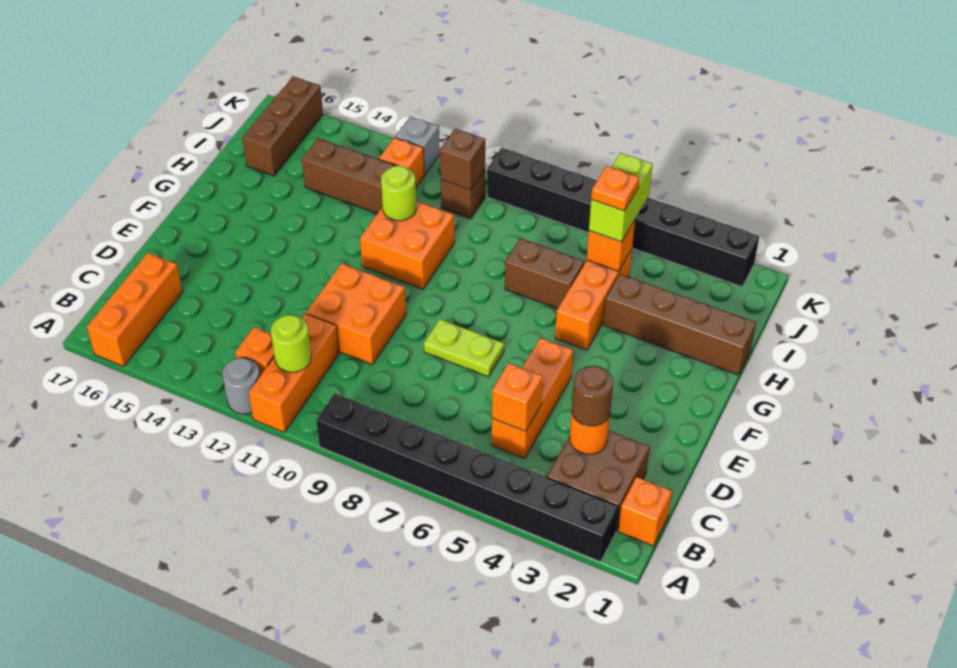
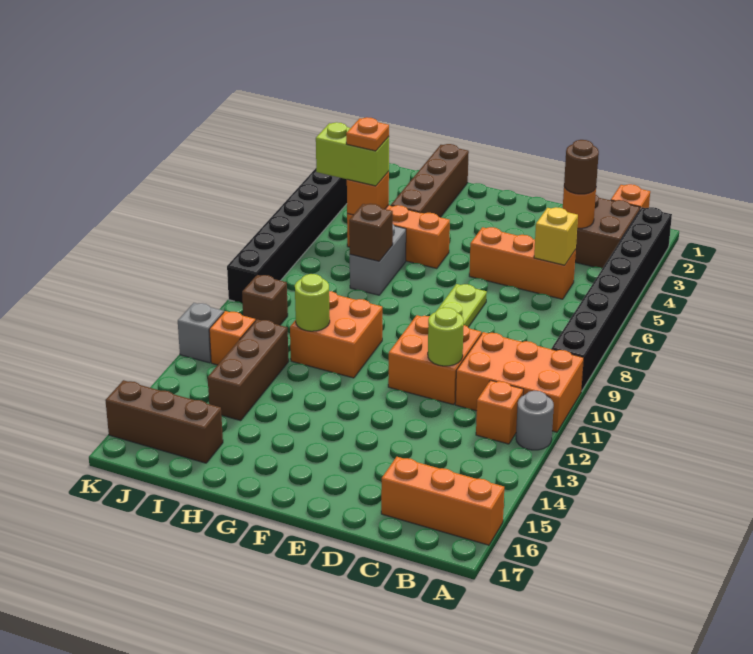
orange 1x3 brick [249,314,339,432] -> orange 2x3 brick [455,332,584,432]
lime 1x1 round brick [271,315,311,372] -> lime 1x1 round brick moved to [428,307,464,366]
orange 1x1 brick [492,363,543,431] -> yellow 1x1 brick [534,207,578,265]
brown 1x2 brick [505,238,584,309] -> grey 1x2 brick [350,224,406,295]
brown 1x1 brick [440,129,485,190] -> brown 1x1 brick moved to [349,204,393,261]

